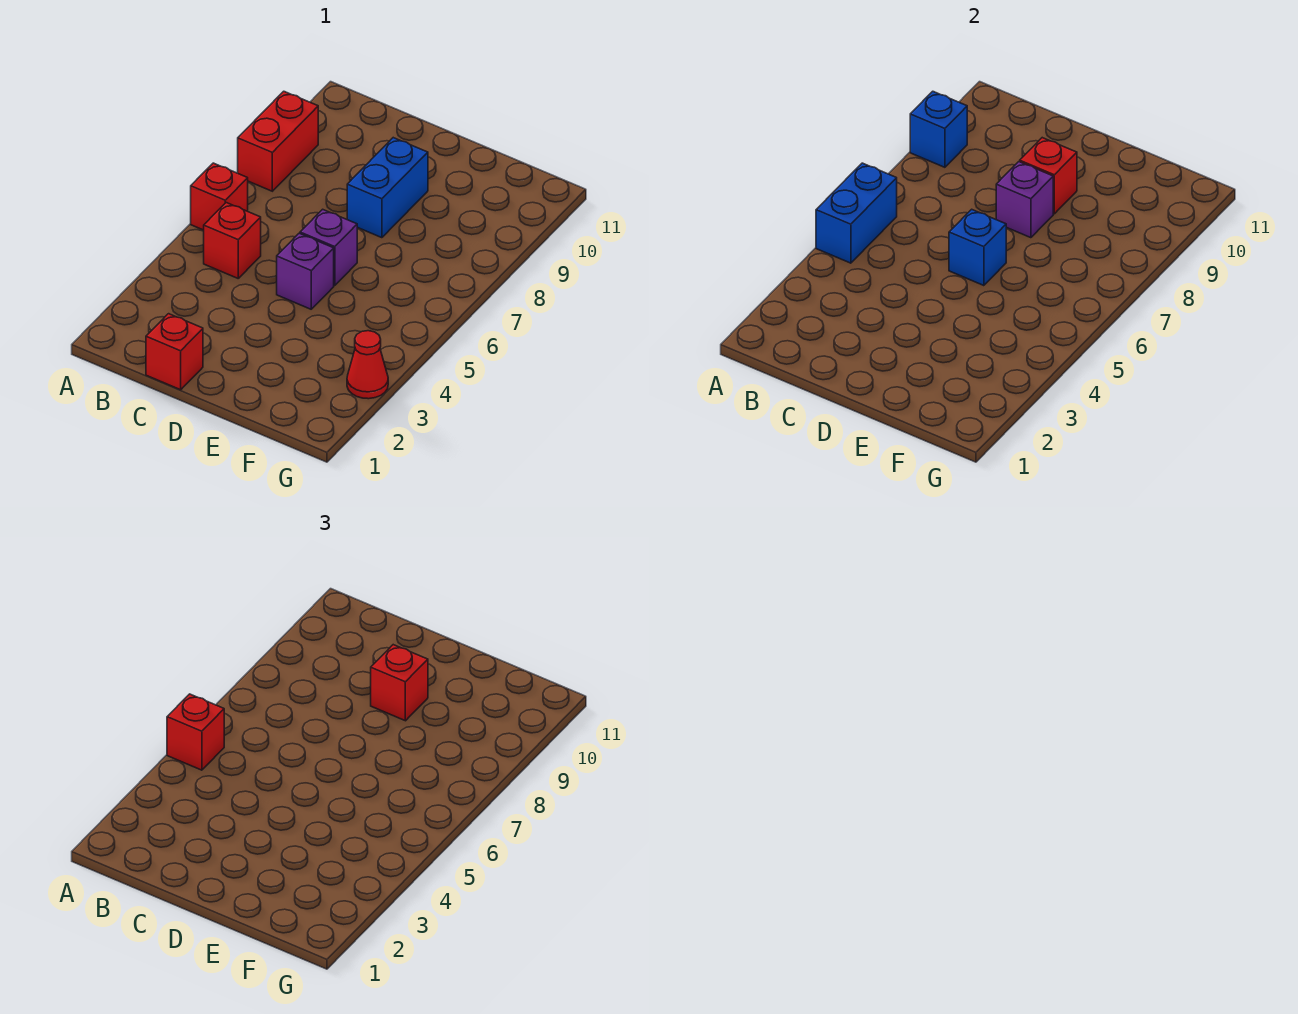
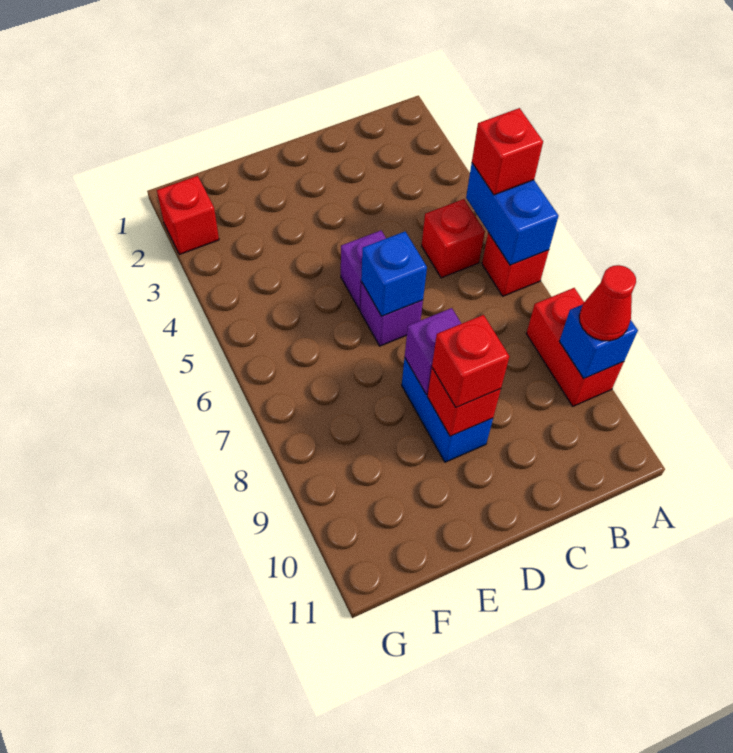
red 1x1 brick [146,314,203,390] -> red 1x1 brick moved to [157,176,219,255]
red 1x1 cone [347,331,388,399] -> red 1x1 cone moved to [579,265,636,341]

